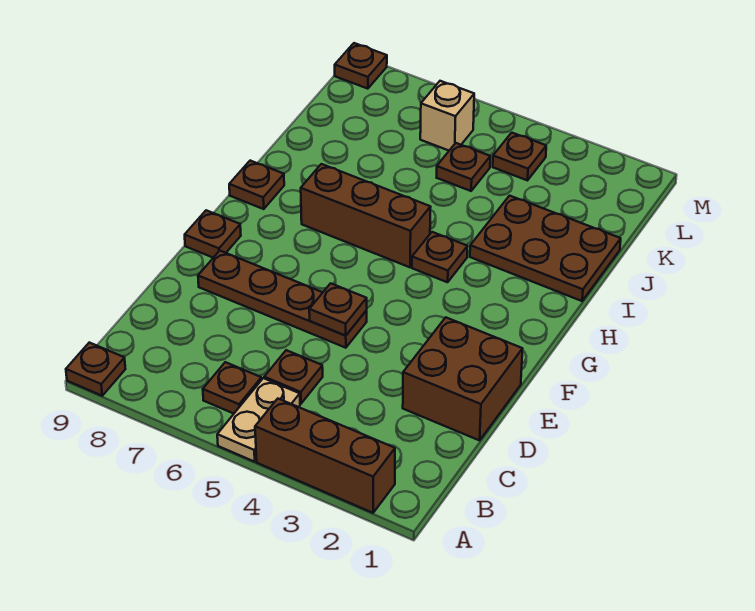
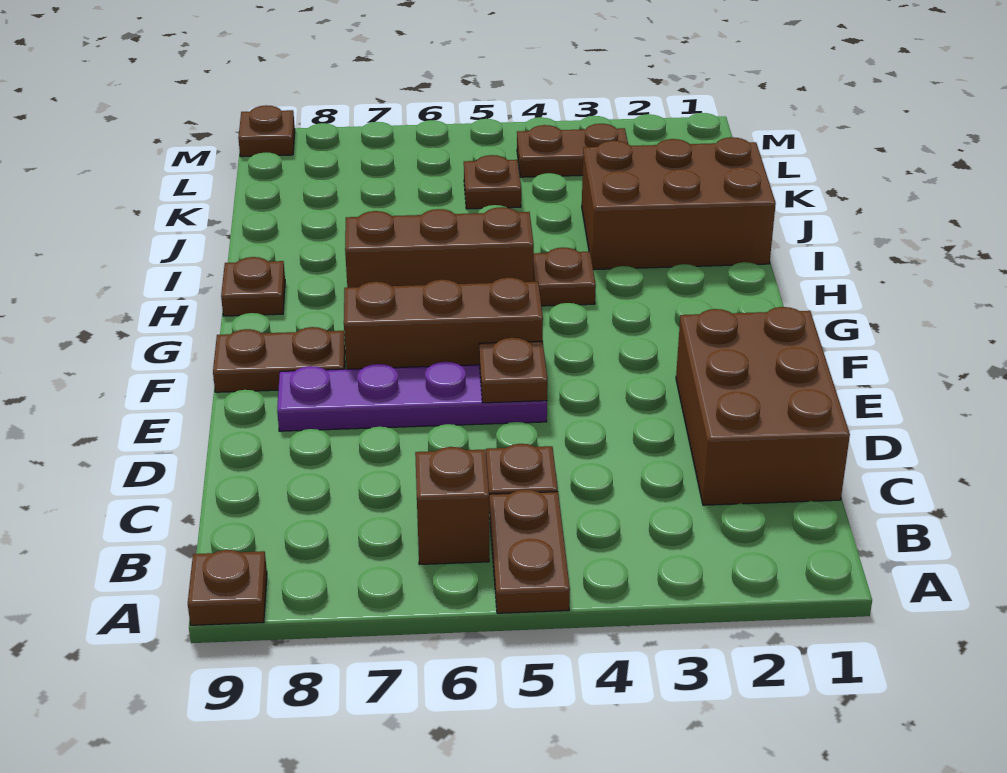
brown 1x3 brick [255,399,395,513] -> brown 1x3 brick moved to [344,278,543,369]
tan 1x2 plate [217,378,300,462] -> brown 1x2 plate [489,490,570,613]
brown 1x1 plate [203,362,261,414] -> brown 1x1 brick [415,447,489,564]
brown 2x2 brick [403,318,523,440] -> brown 2x3 brick [676,307,850,505]
brown 1x4 plate [198,251,367,348] -> purple 1x4 plate [277,362,547,431]
brown 1x1 plate [185,210,241,258] -> brown 1x2 plate [213,327,345,392]
brown 2x3 plate [470,196,621,301] -> brown 2x3 brick [582,137,776,270]
brown 1x1 plate [493,133,546,180] -> brown 1x2 plate [517,124,628,177]
tan 1x1 brick [420,81,474,150] -> none

